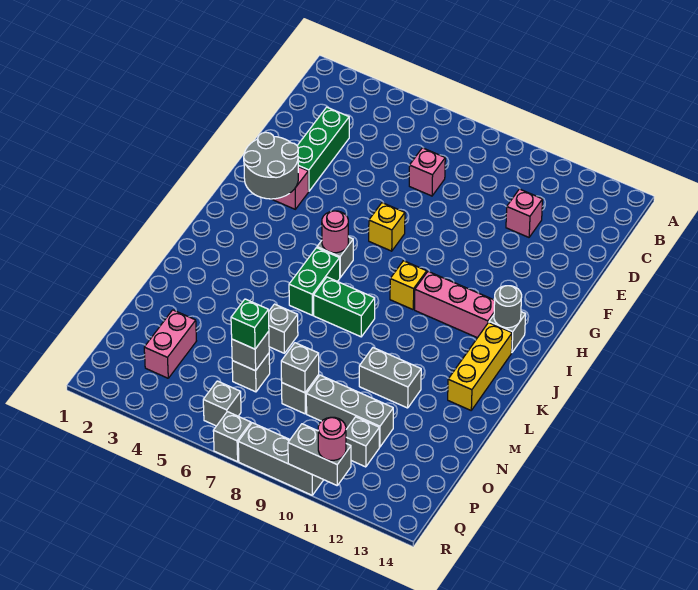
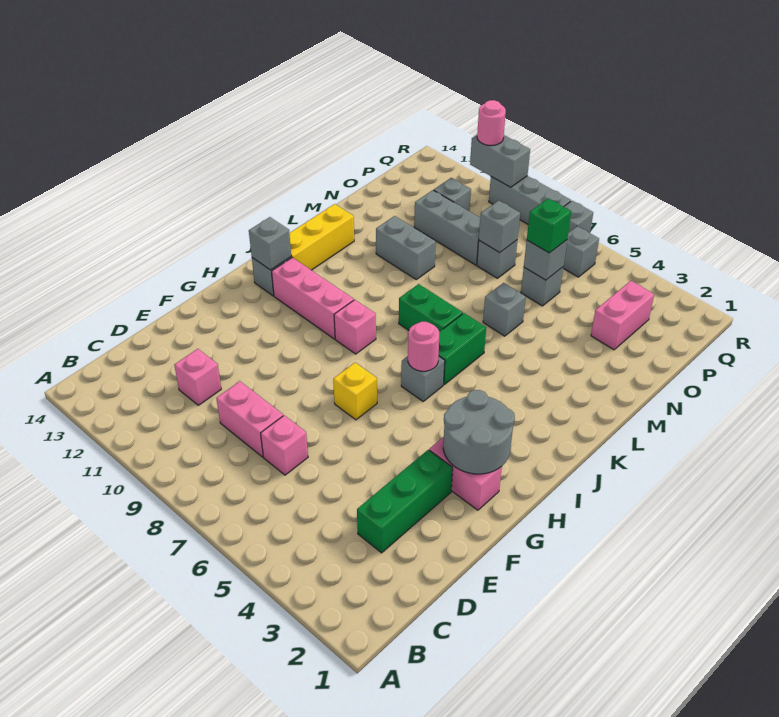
none -> pink 1x2 brick [216,381,283,457]
yellow 1x1 brick [390,261,427,310] -> pink 1x1 brick [334,300,376,354]
grey 1x1 round brick [494,286,522,328] -> grey 1x1 brick [249,217,291,270]

